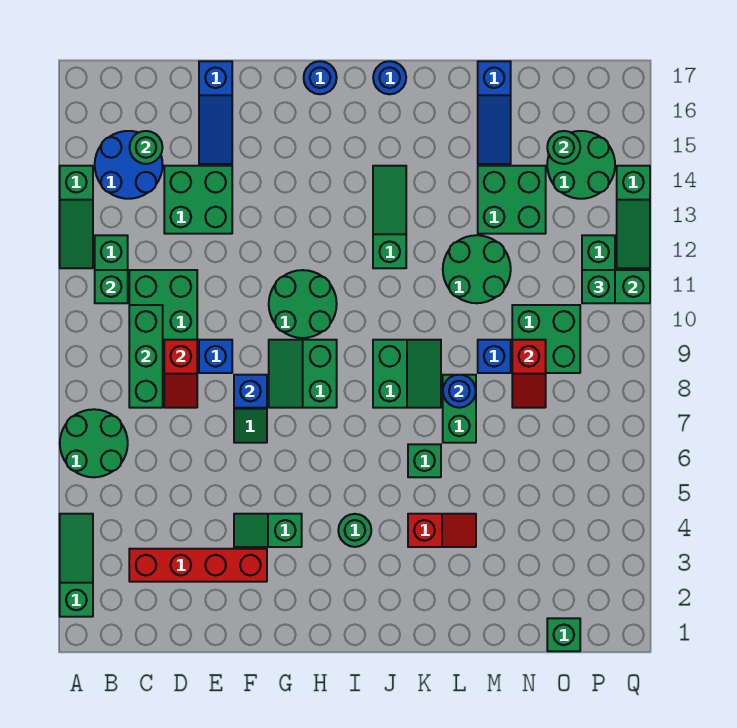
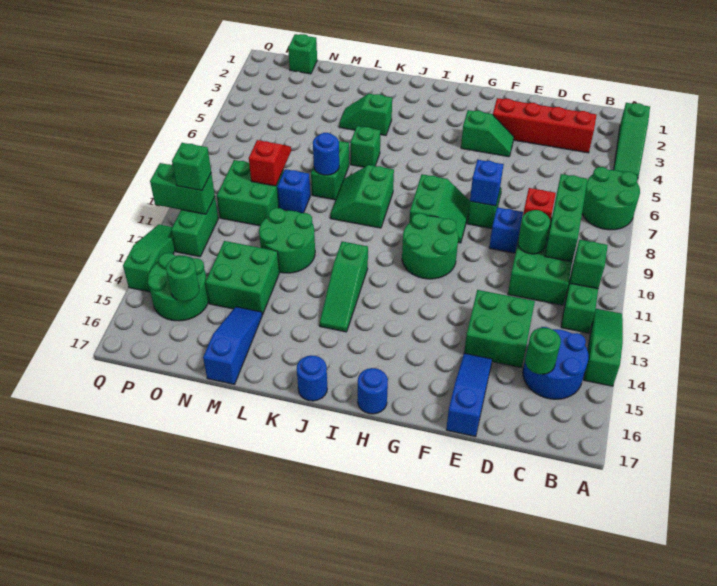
green 1x1 round brick [338,514,371,547] -> green 1x1 round brick moved to [518,210,550,254]
red 1x2 slope [408,514,476,547] -> green 1x2 slope [339,94,392,135]

